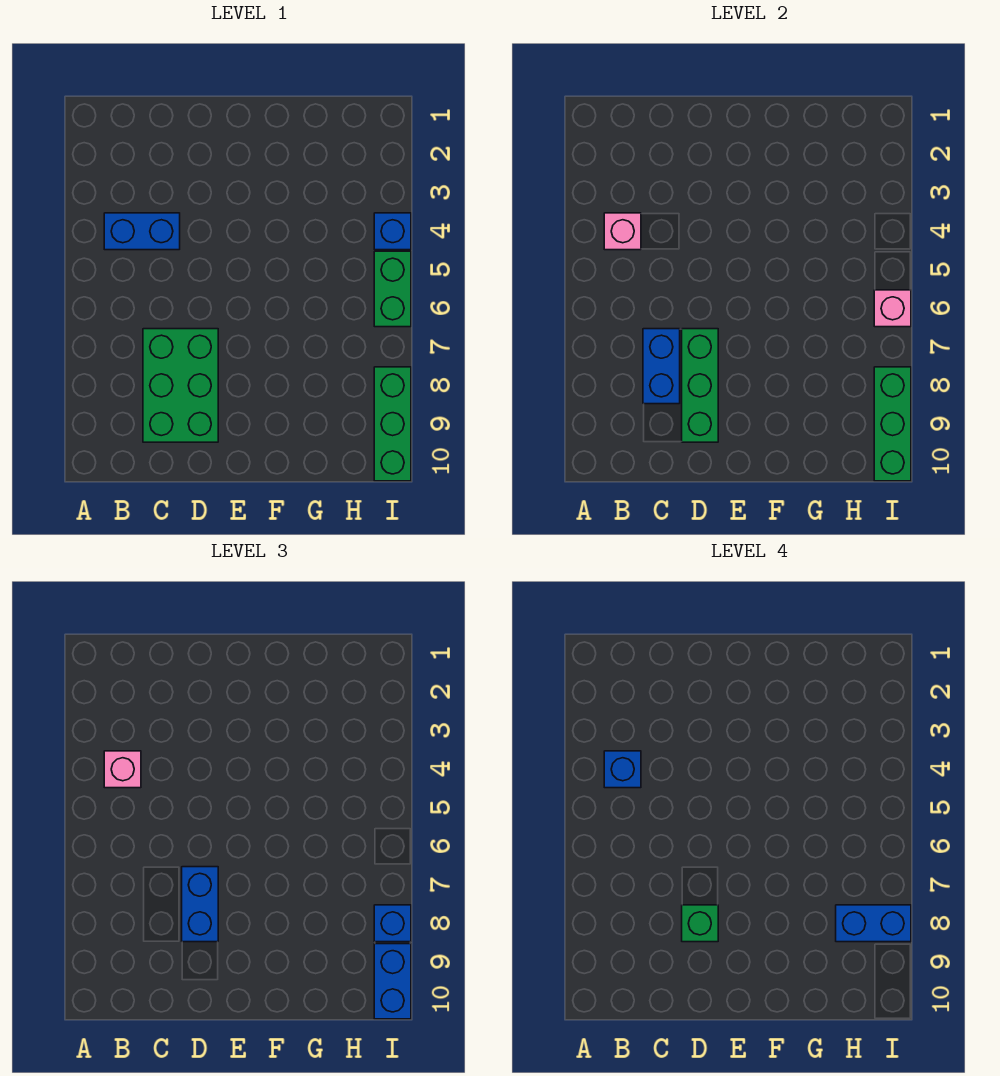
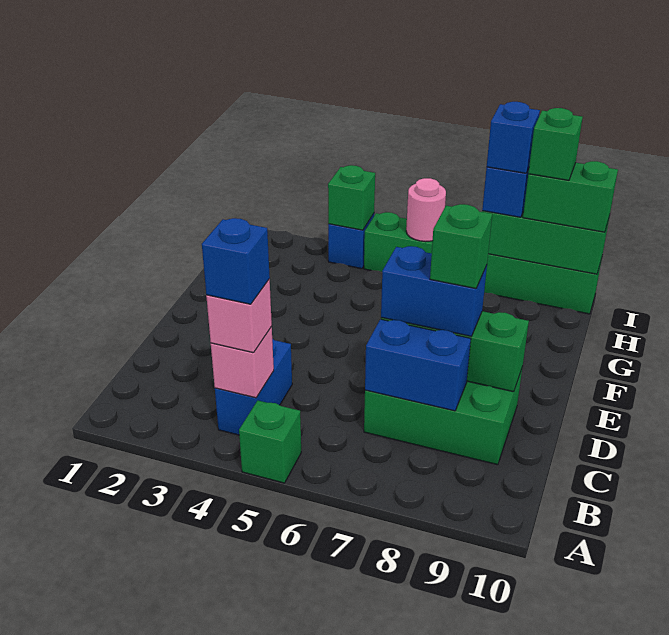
none -> green 1x1 brick [239,401,301,483]
blue 1x2 brick [836,905,911,942] -> blue 1x1 brick [487,102,540,173]
none -> green 1x1 brick [328,165,375,230]
pink 1x1 brick [874,290,911,327] -> pink 1x1 round brick [406,178,446,242]
blue 1x2 brick [374,944,411,1019] -> green 1x2 brick [523,161,618,232]
none -> green 1x1 brick [528,108,583,180]

